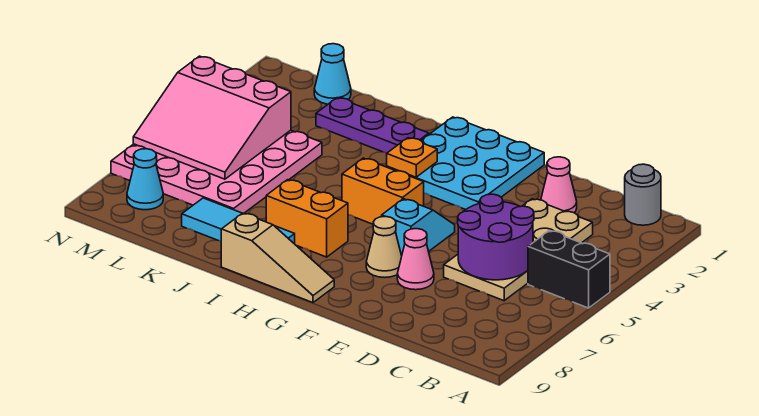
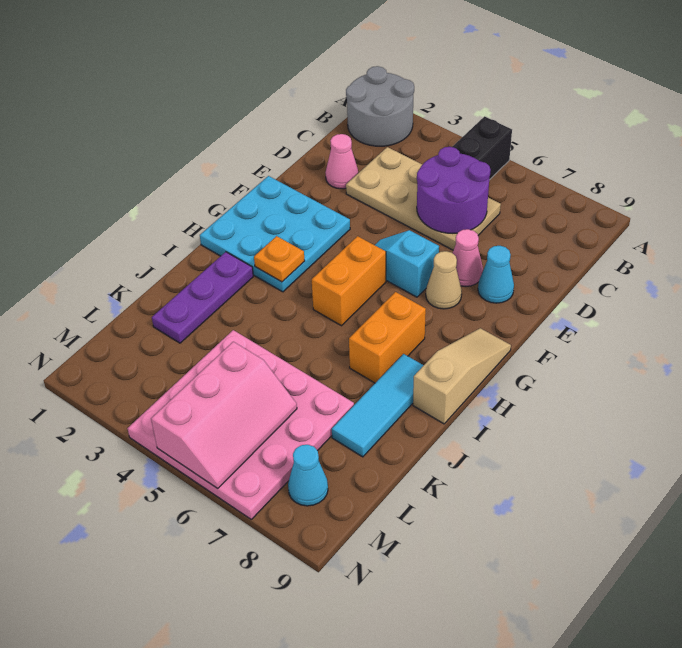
grey 1x1 round brick [625,164,661,225] -> grey 2x2 round brick [346,66,414,146]
cyan 1x1 cone [314,44,351,104] -> cyan 1x1 cone moved to [478,246,514,303]
pink 3x3 slope [133,56,291,179] -> pink 2x3 slope [151,342,297,488]

